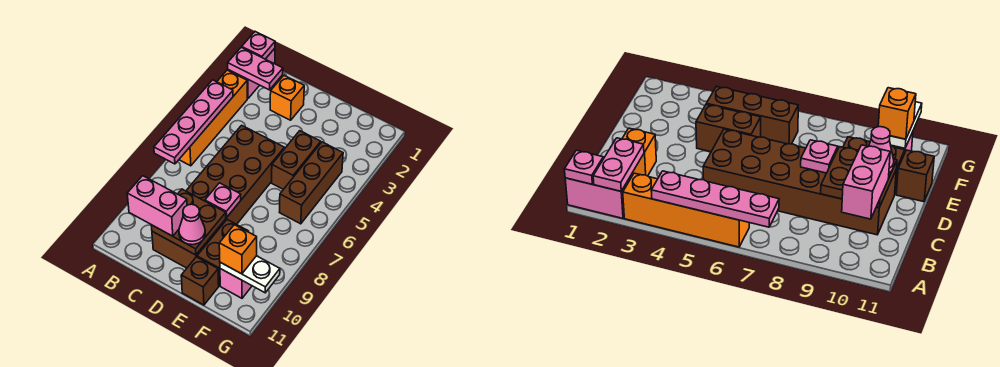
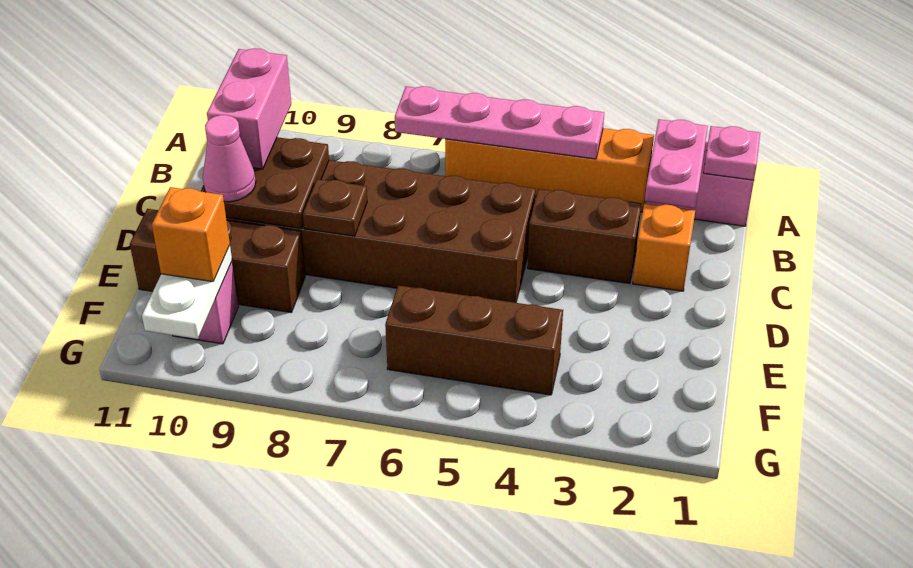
pink 1x1 plate [205,183,241,217] -> brown 1x1 plate [303,179,367,236]
brown 1x2 brick [272,131,321,189] -> brown 1x2 brick moved to [527,189,642,284]

